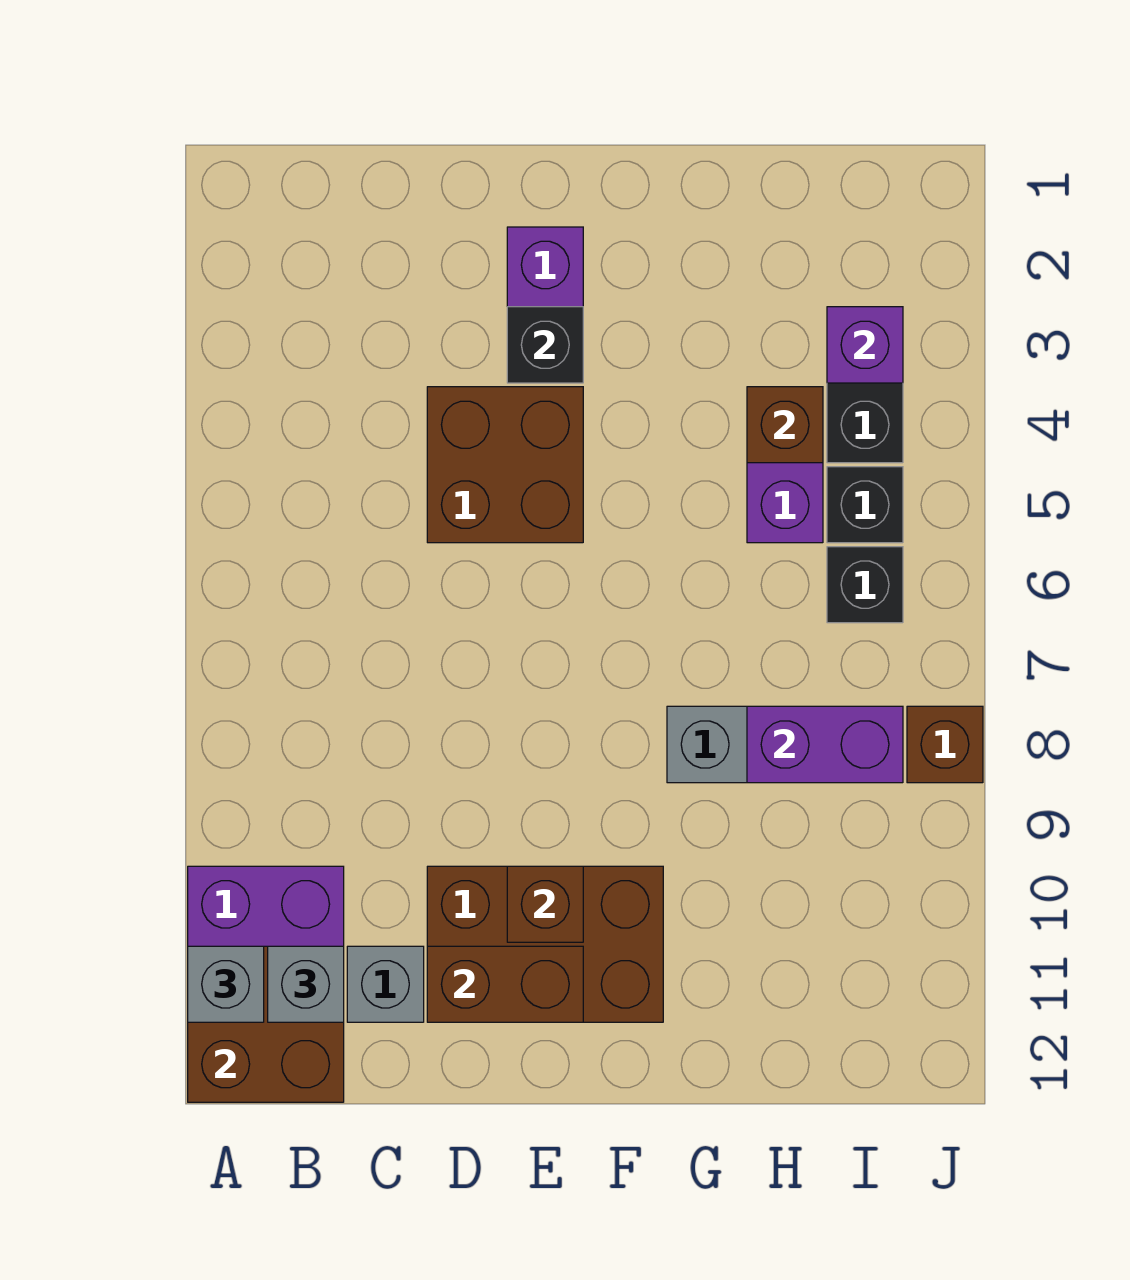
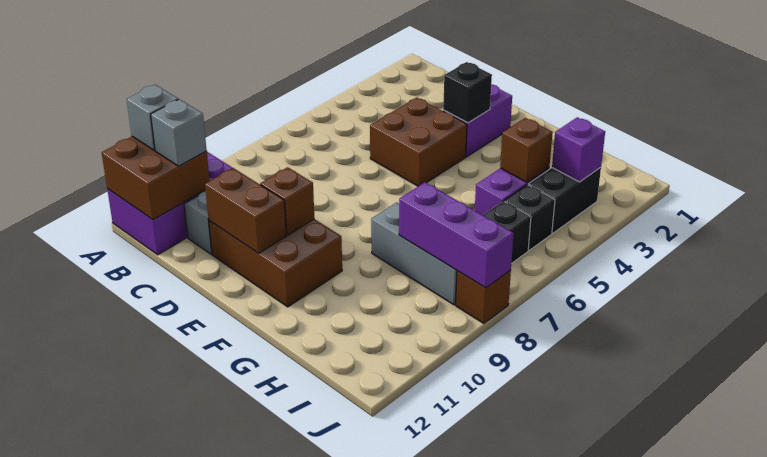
purple 1x2 brick [747,706,903,783] -> purple 1x3 brick [399,182,514,288]

